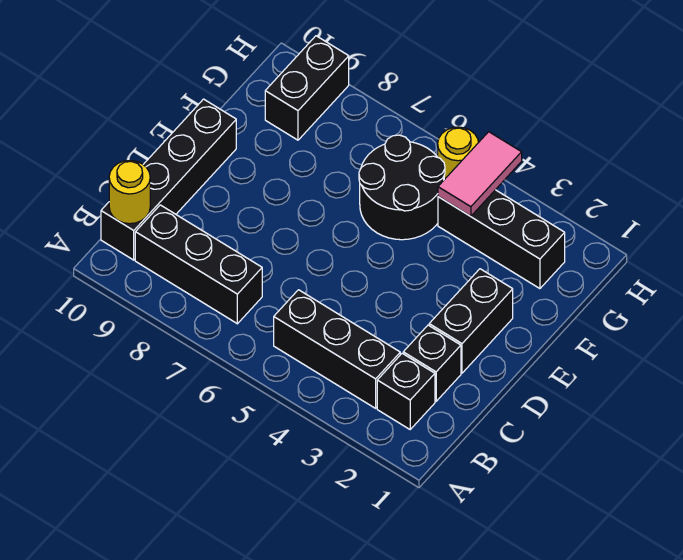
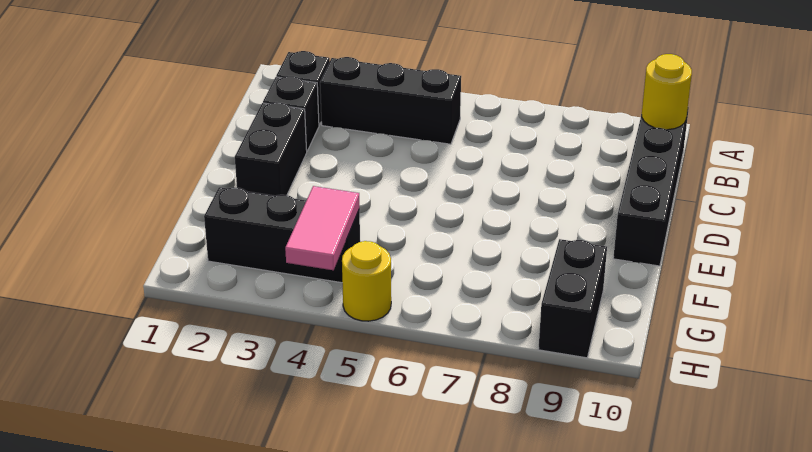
black 1x3 brick [135,205,262,324] -> none
black 2x2 round brick [359,135,445,240] -> none

